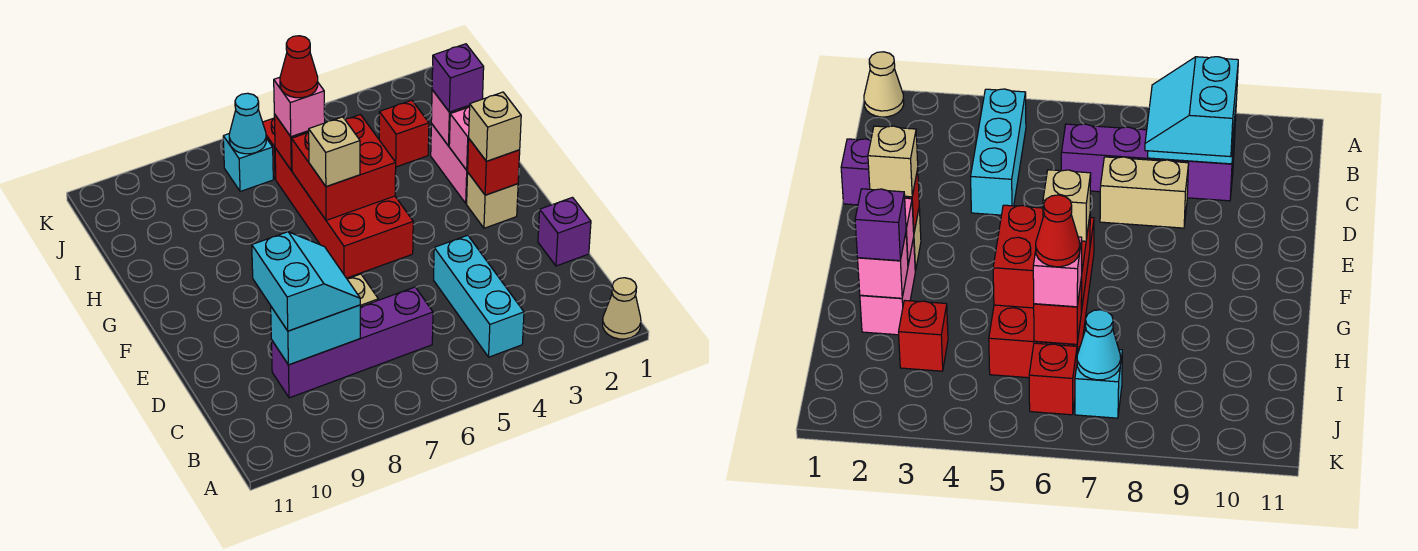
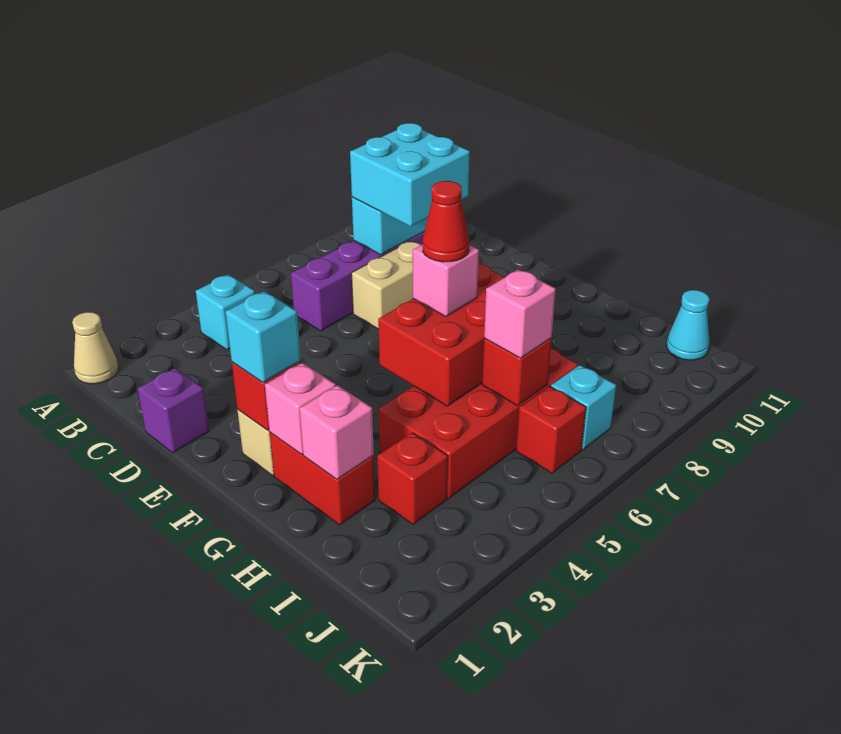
cyan 1x3 brick [434,235,524,357] -> cyan 1x1 brick [196,274,255,350]
cyan 2x2 slope [252,232,360,331] -> cyan 2x2 brick [350,123,470,227]
tan 1x1 brick [469,92,521,161] -> cyan 1x1 brick [226,291,301,383]
red 2x4 brick [275,148,413,278] -> red 2x4 brick turned to [378,348,578,498]
pink 1x2 brick [431,124,468,203] -> red 1x2 brick [270,433,375,525]
red 2x2 brick [292,115,396,220] -> red 2x3 brick [378,264,505,406]
tan 1x1 brick [308,117,360,187] -> pink 1x1 brick [413,244,479,317]
purple 1x1 brick [432,44,484,112] -> none
red 1x1 cone [280,36,318,98] -> red 1x1 cone moved to [423,181,469,262]
cyan 1x1 cone [229,93,266,154] -> cyan 1x1 cone moved to [667,290,710,360]

